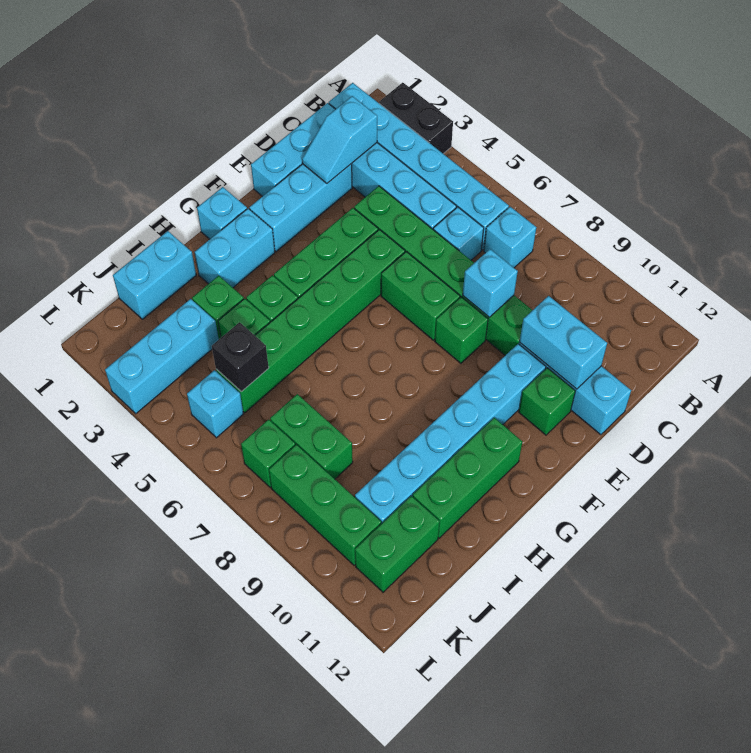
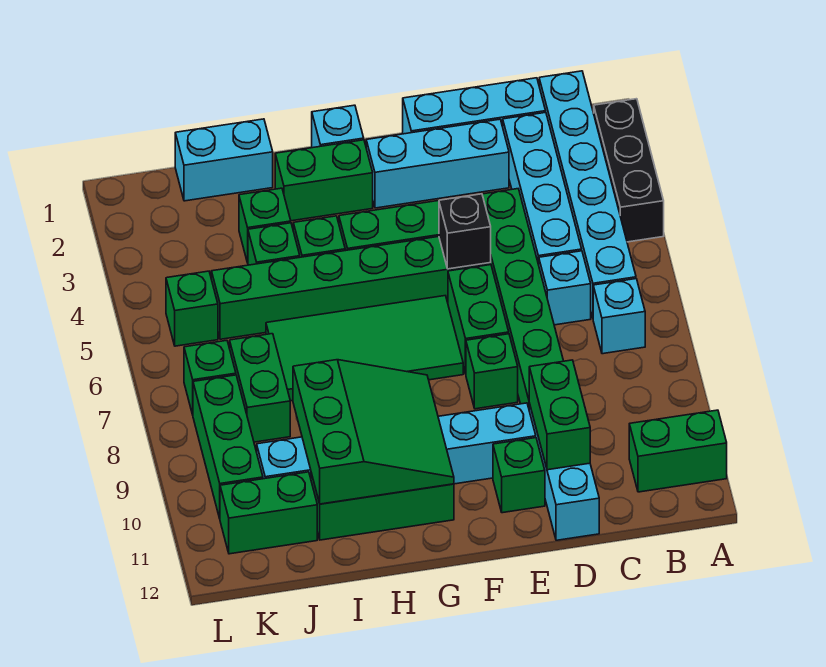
black 1x2 brick [379,83,453,154] -> black 1x3 brick [594,99,664,242]
none -> green 1x2 brick [629,410,727,492]
cyan 1x2 slope [302,96,377,183] -> none
cyan 1x1 brick [463,249,518,317] -> none
cyan 1x2 brick [520,296,607,389] -> green 1x2 brick [529,360,590,470]
none -> green 2x4 tile [266,296,463,401]
cyan 1x2 brick [195,209,275,288] -> green 1x2 brick [275,140,373,221]
none -> green 3x3 slope [293,360,454,504]
cyan 1x3 brick [105,299,219,414] -> none
black 1x1 brick [212,322,269,392] -> black 1x1 brick moved to [439,194,491,269]
cyan 1x1 brick [187,370,243,438] -> green 1x1 brick [166,271,218,346]

